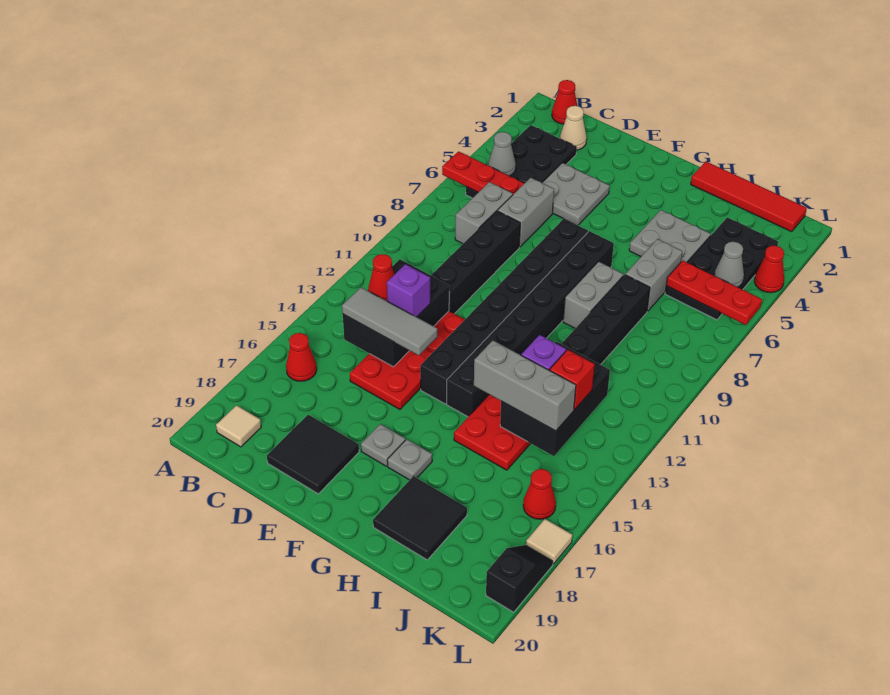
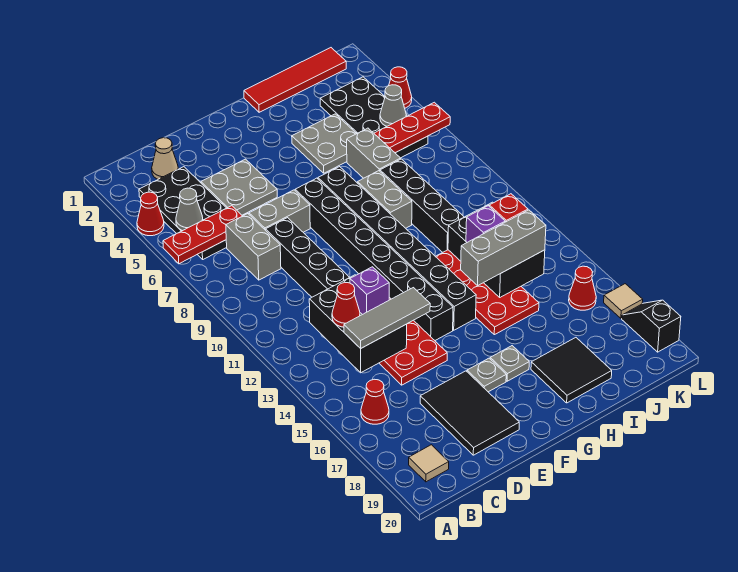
red 1x1 cone [552,80,577,124] -> red 1x1 cone moved to [137,192,164,236]
grey 1x2 brick [498,178,554,247] -> grey 1x2 brick turned to [249,190,310,232]
black 2x2 tile [267,415,359,494] -> black 2x3 tile [420,371,519,455]

